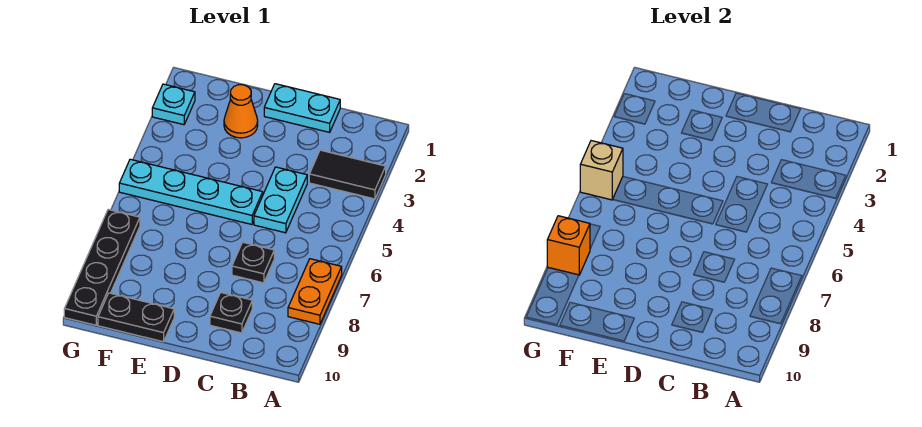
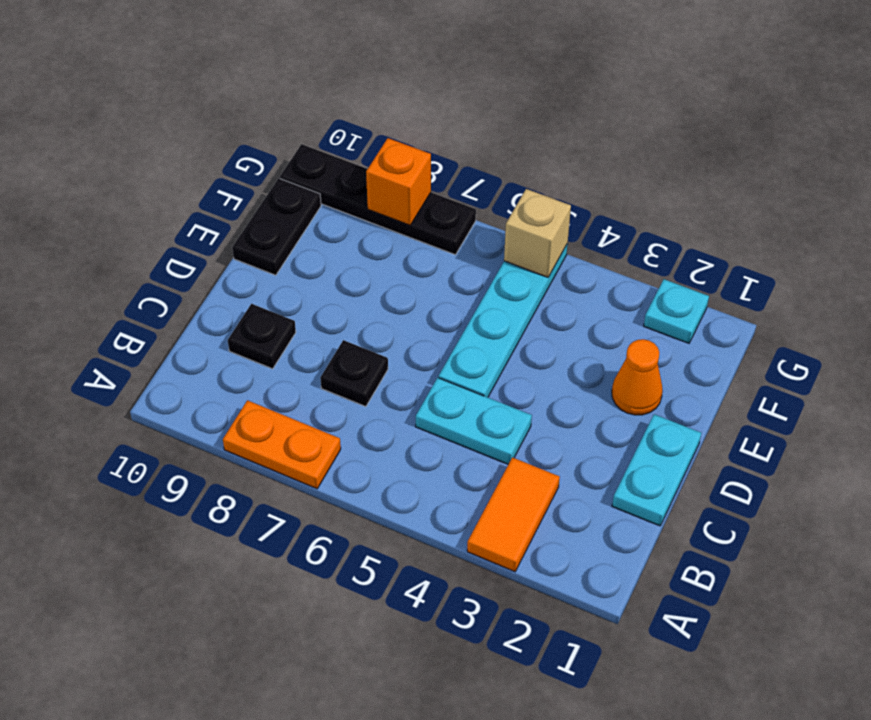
black 1x2 tile [309,150,386,199] -> orange 1x2 tile [467,457,560,572]

